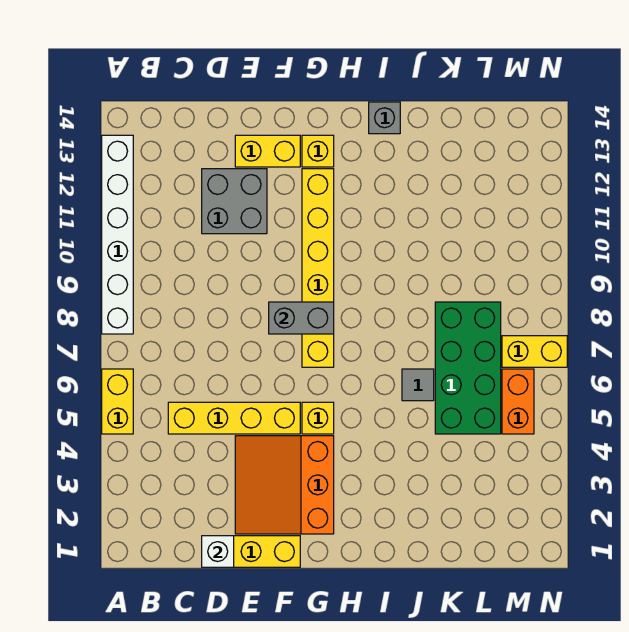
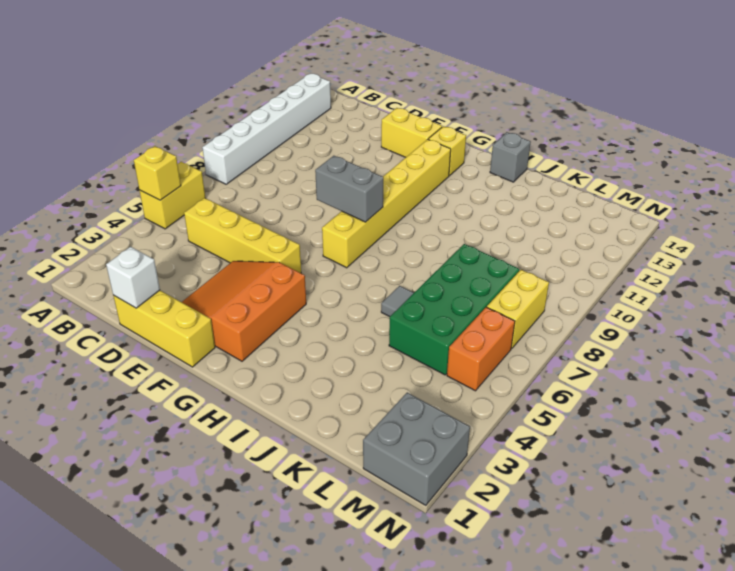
grey 2x2 brick [202,169,267,234] -> grey 2x2 brick moved to [363,393,470,505]
yellow 1x1 brick [302,402,334,434] -> yellow 1x1 brick moved to [134,146,181,200]
yellow 1x2 brick [502,336,567,367] -> yellow 1x2 brick turned to [487,270,549,349]

